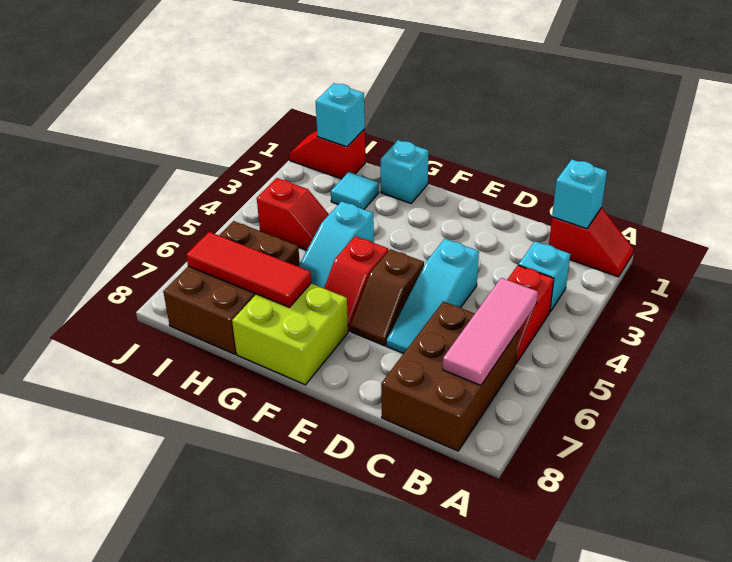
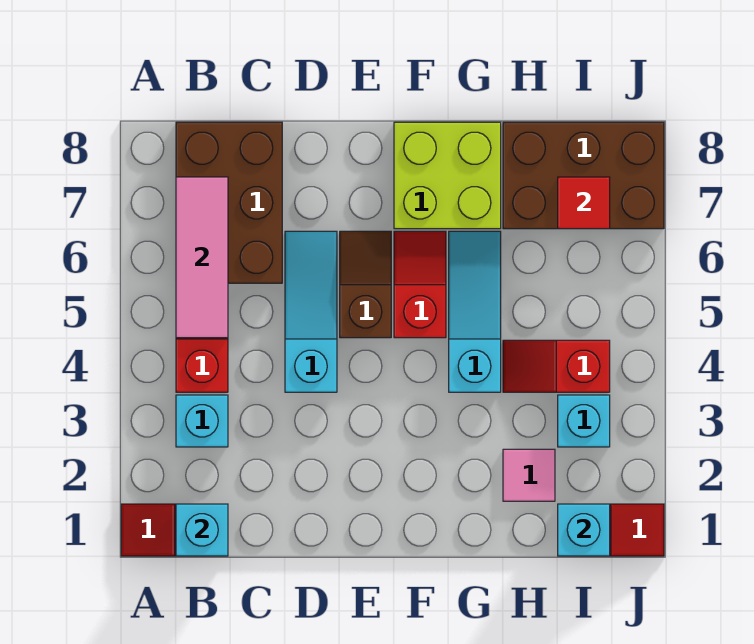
cyan 1x1 brick [381,140,428,203] -> cyan 1x1 brick moved to [558,395,610,447]
red 1x3 tile [186,232,311,307] -> red 1x1 tile [558,177,610,229]
cyan 1x1 tile [331,172,379,209] -> pink 1x1 tile [503,449,555,501]
brown 2x3 brick [163,221,300,354] -> brown 2x3 brick turned to [503,122,664,229]

